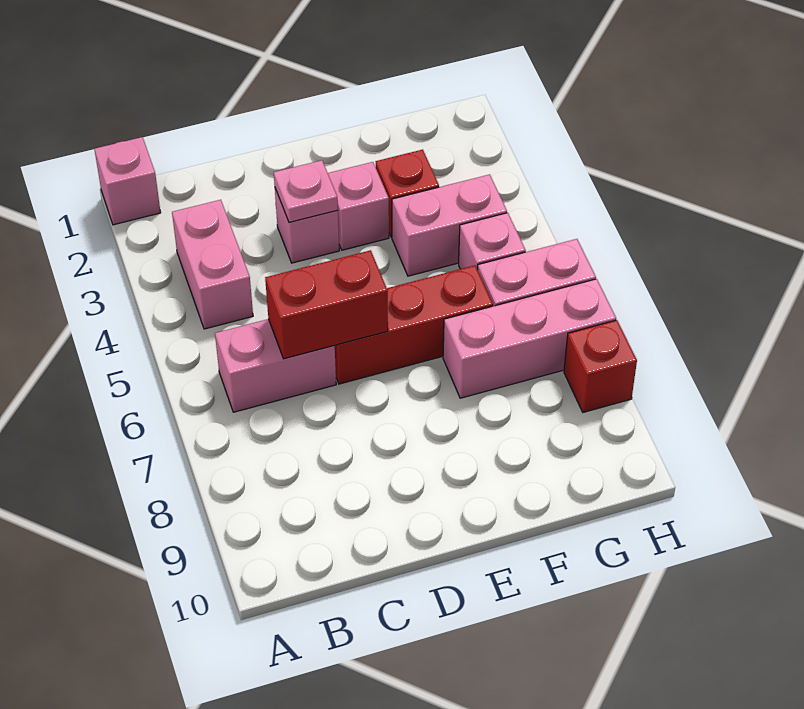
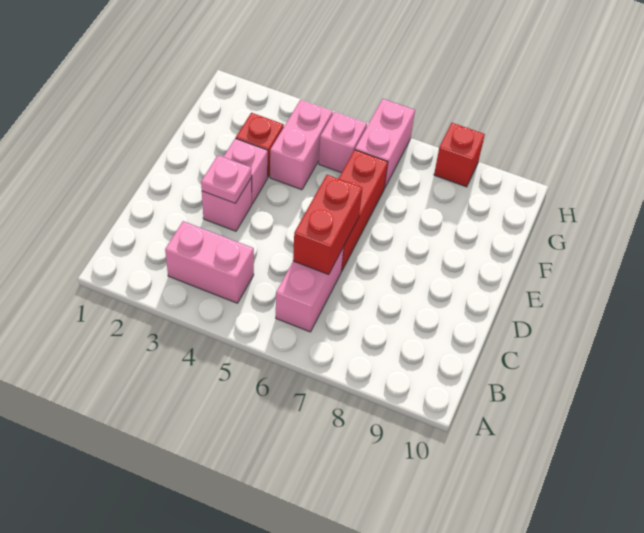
pink 1x1 brick [94,137,161,225] -> none
pink 1x3 brick [443,279,616,398] -> none

